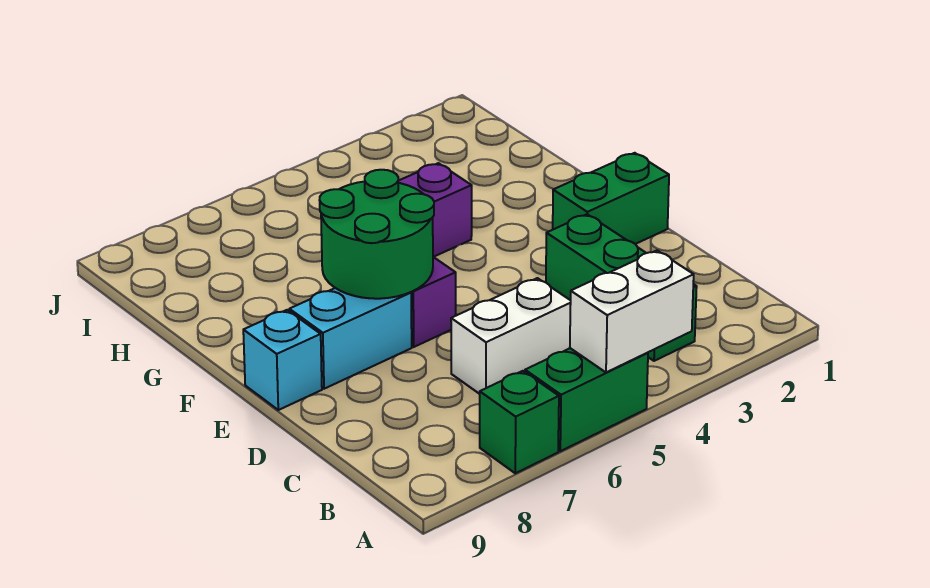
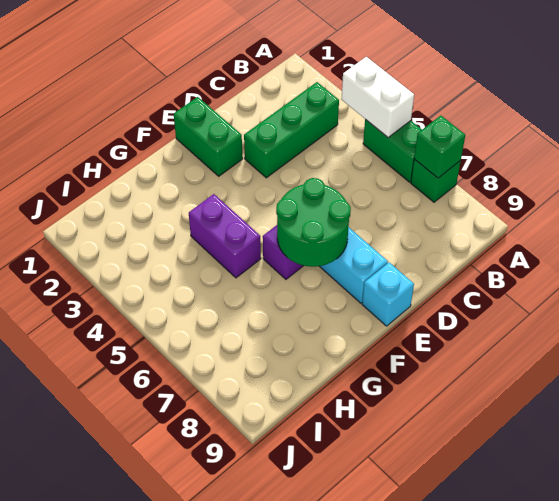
none -> green 1x1 brick [414,116,465,178]
white 1x2 brick [451,278,571,394] -> none

